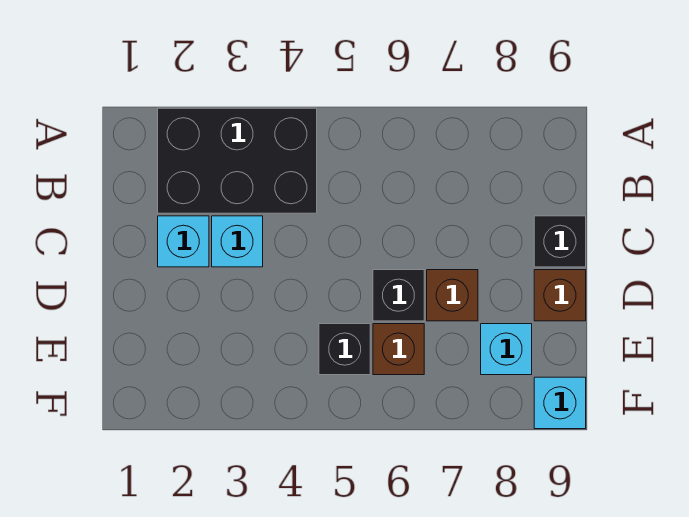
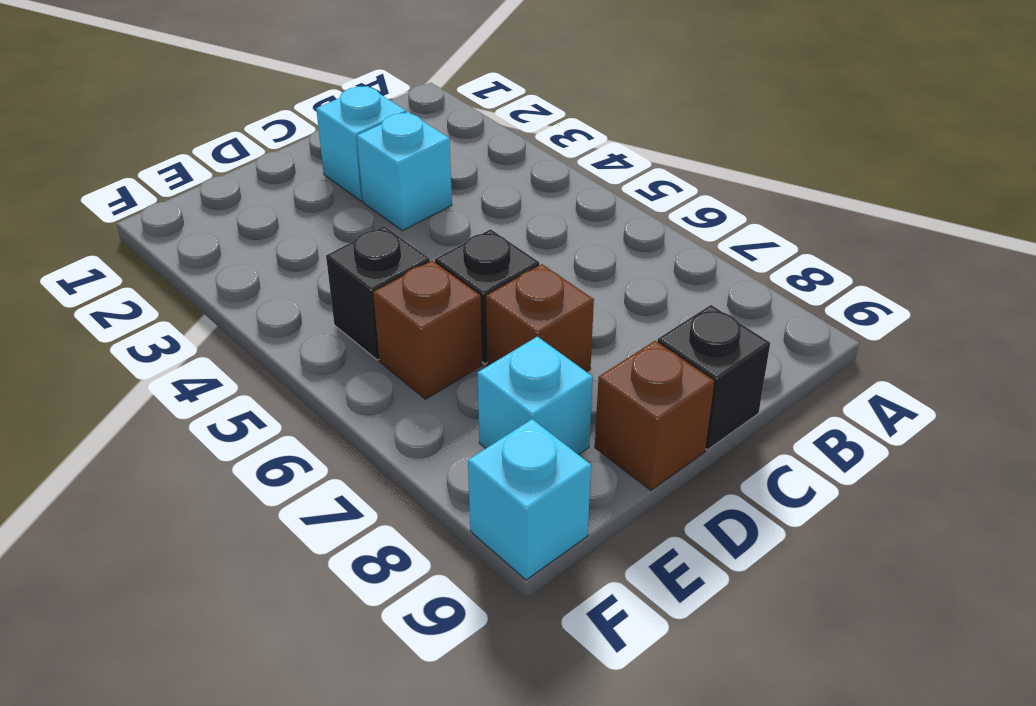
black 2x3 brick [158,108,317,213] -> none

